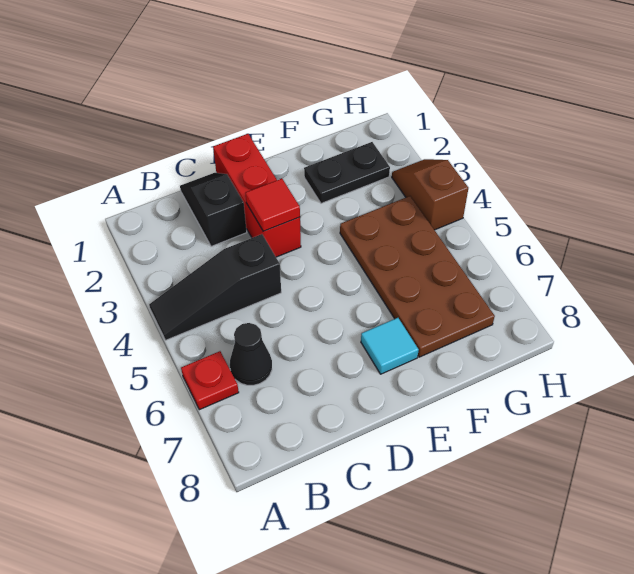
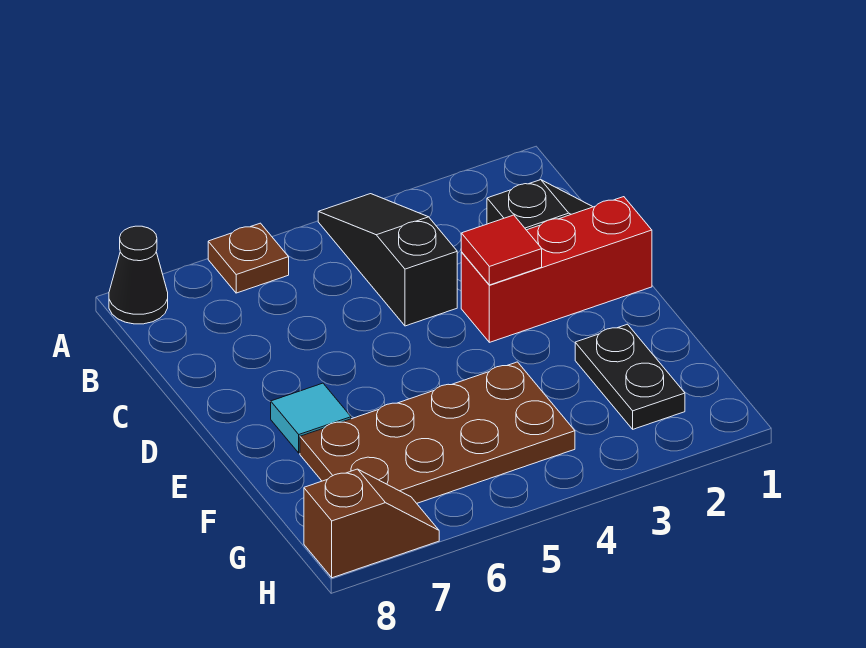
red 1x1 plate [181,351,239,410] -> brown 1x1 plate [208,223,289,293]
black 1x1 cone [230,323,272,385] -> black 1x1 cone moved to [109,226,168,324]
brown 1x2 slope [392,159,468,230] -> brown 1x2 slope moved to [304,469,439,578]

